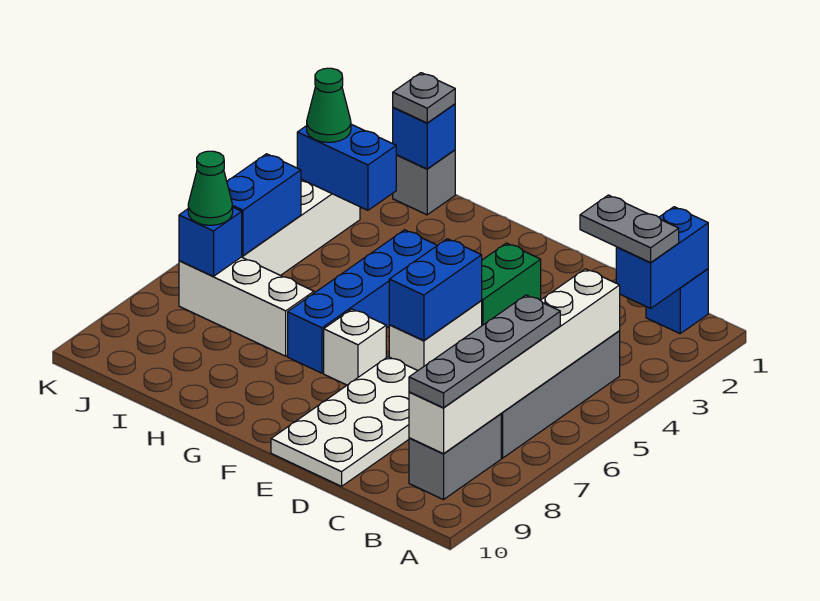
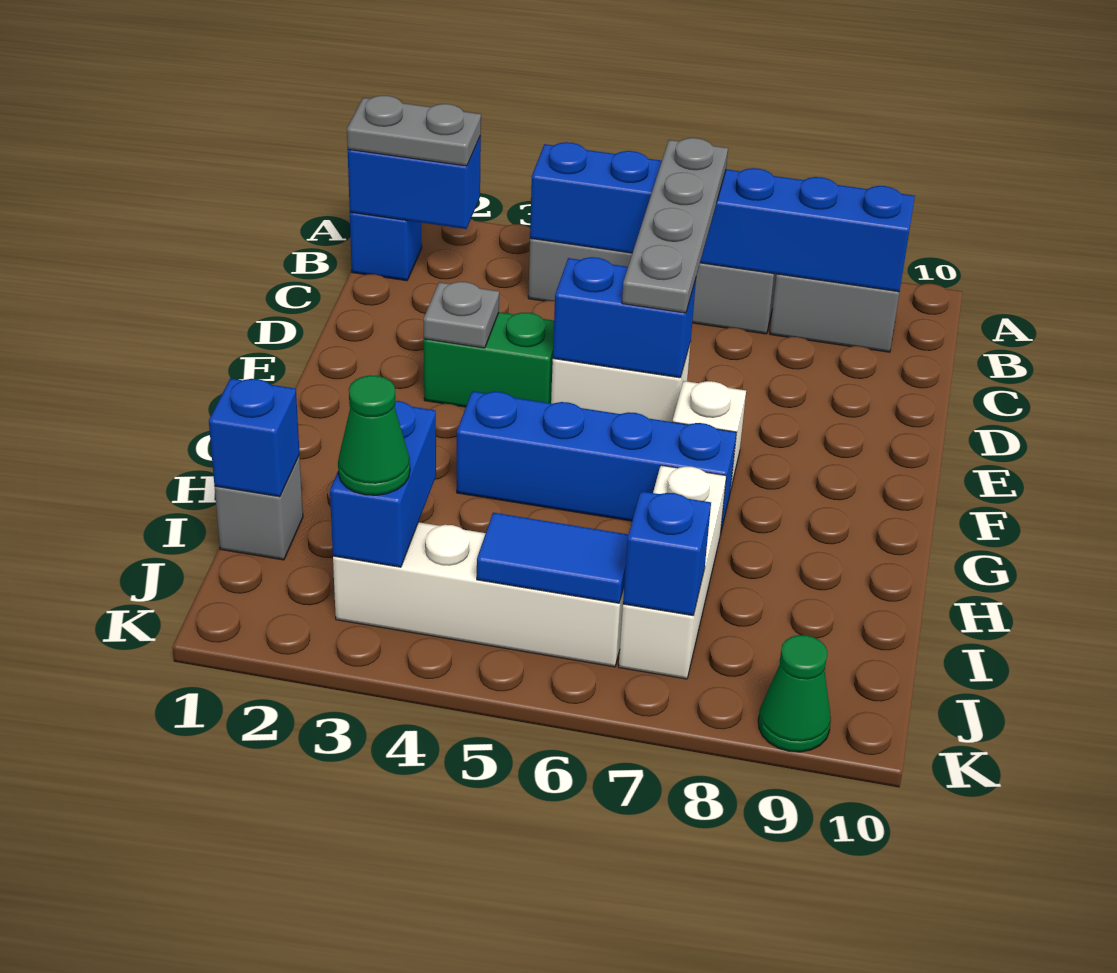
grey 1x2 plate [580,195,679,263] -> grey 1x2 plate turned to [347,96,481,166]
white 1x6 brick [409,269,620,454] -> blue 1x6 brick [530,142,915,292]
grey 1x4 plate [409,295,560,408] -> grey 1x4 plate turned to [622,138,728,313]
white 2x4 plate [271,357,418,486] -> none
grey 1x1 plate [393,73,455,123] -> grey 1x1 plate moved to [424,282,499,348]
blue 1x2 brick [227,154,301,256] -> blue 1x2 tile [477,513,628,603]
green 1x1 cone [188,151,233,225] -> green 1x1 cone moved to [758,635,831,752]

